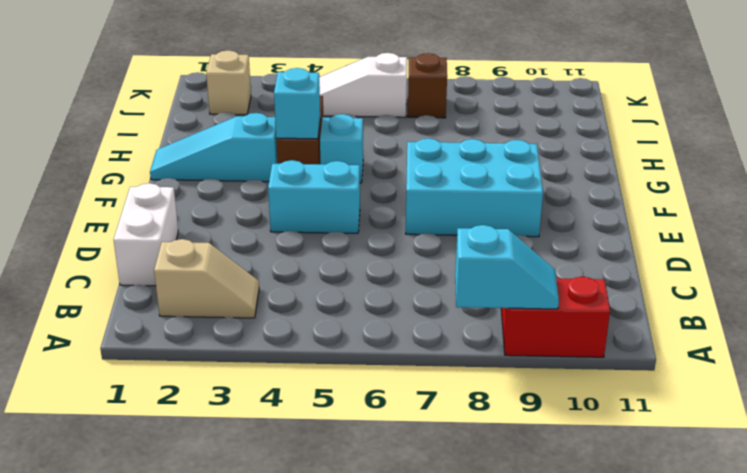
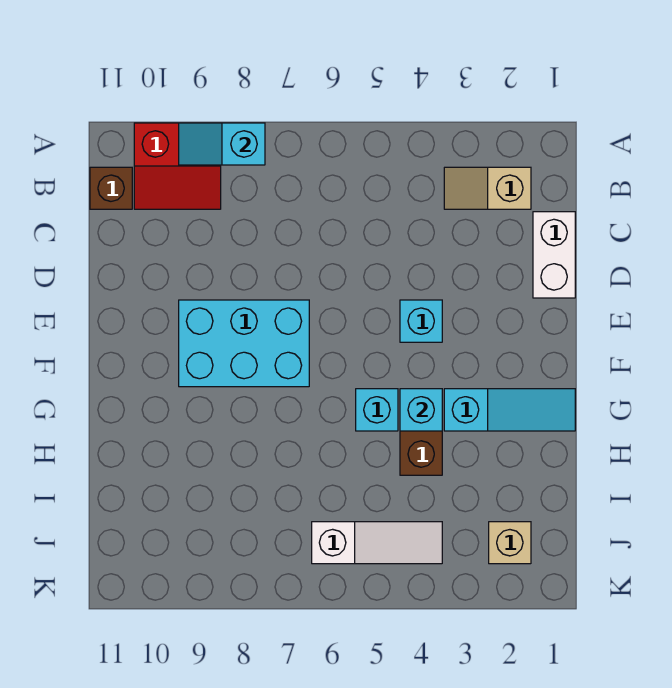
cyan 1x2 brick [268,160,360,233] -> cyan 1x1 brick [400,300,442,342]
brown 1x1 brick [408,53,447,118] -> brown 1x1 brick moved to [90,167,132,209]

